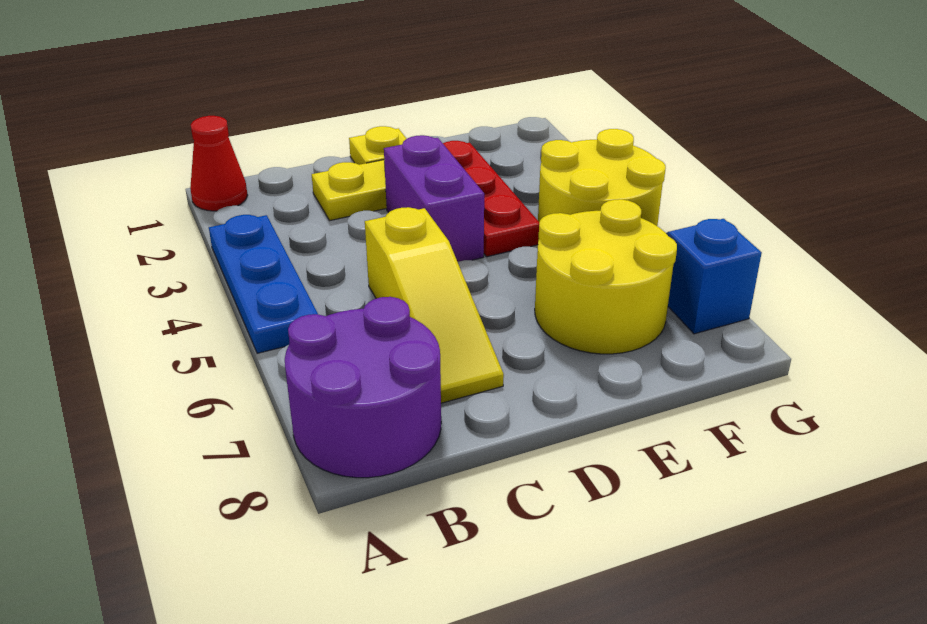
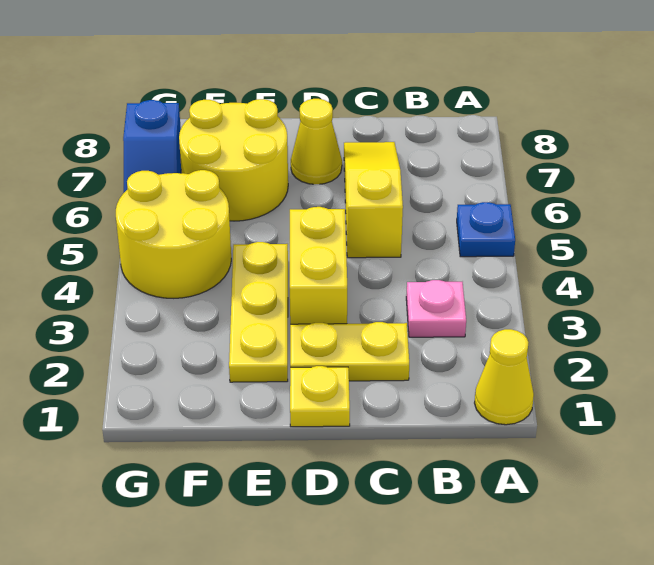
red 1x1 cone [190,116,248,211] -> yellow 1x1 cone [475,329,534,425]
blue 1x3 plate [209,215,318,353] -> blue 1x1 plate [457,202,515,257]
purple 2x2 round brick [285,297,441,478] -> none
none -> pink 1x1 plate [406,280,466,337]
purple 1x2 brick [384,135,484,262] -> yellow 1x2 brick [290,207,347,324]
none -> yellow 1x1 cone [291,99,342,184]
red 1x3 plate [443,141,539,257] -> yellow 1x3 plate [229,242,288,382]

